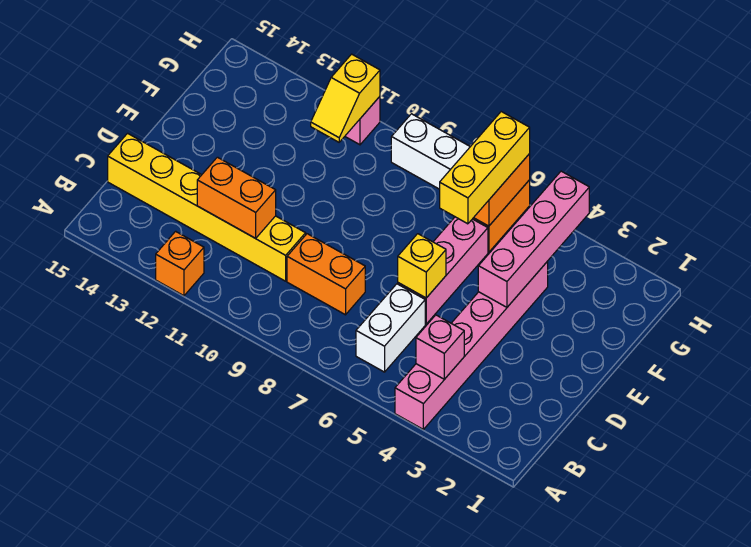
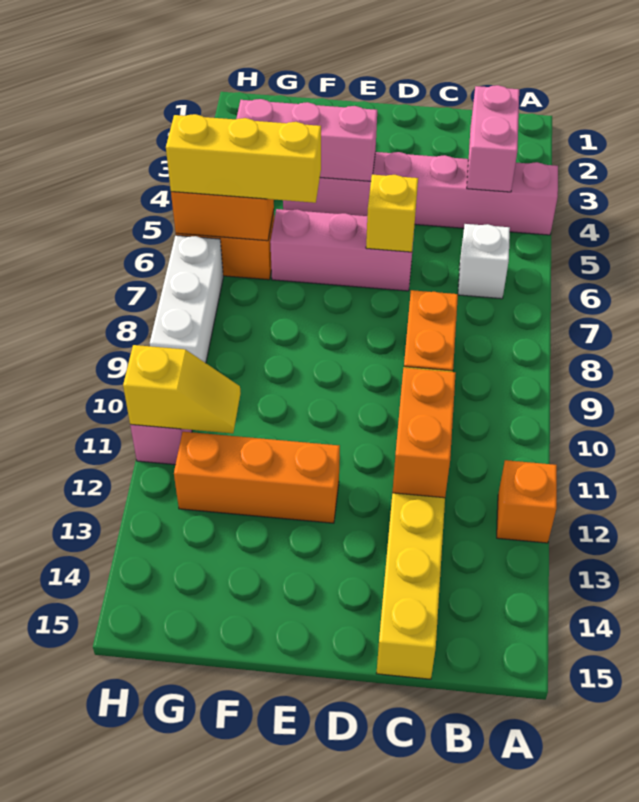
pink 1x1 brick [416,315,464,379] -> pink 1x2 brick [467,85,519,192]
white 1x2 brick [356,284,425,372] -> white 1x1 brick [458,224,510,299]
pink 1x4 brick [478,171,589,307] -> pink 1x3 brick [236,99,377,181]
none -> orange 1x3 brick [174,432,340,523]

